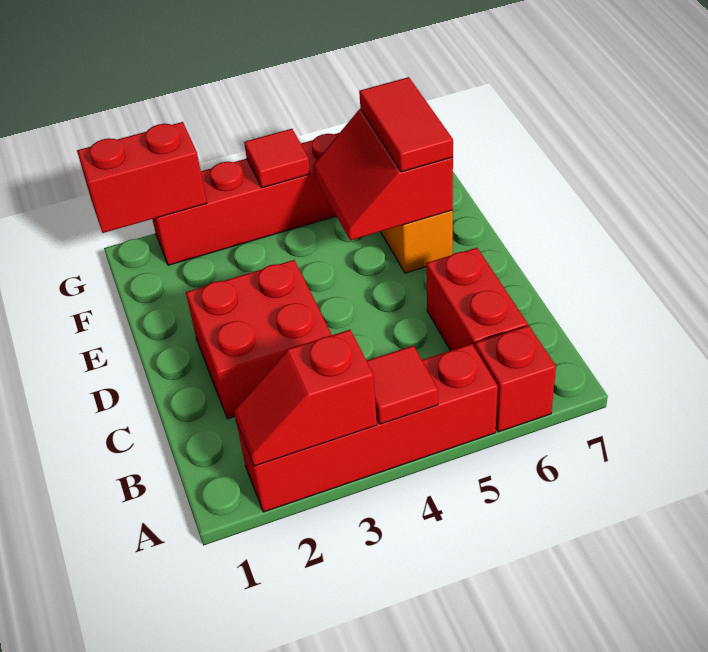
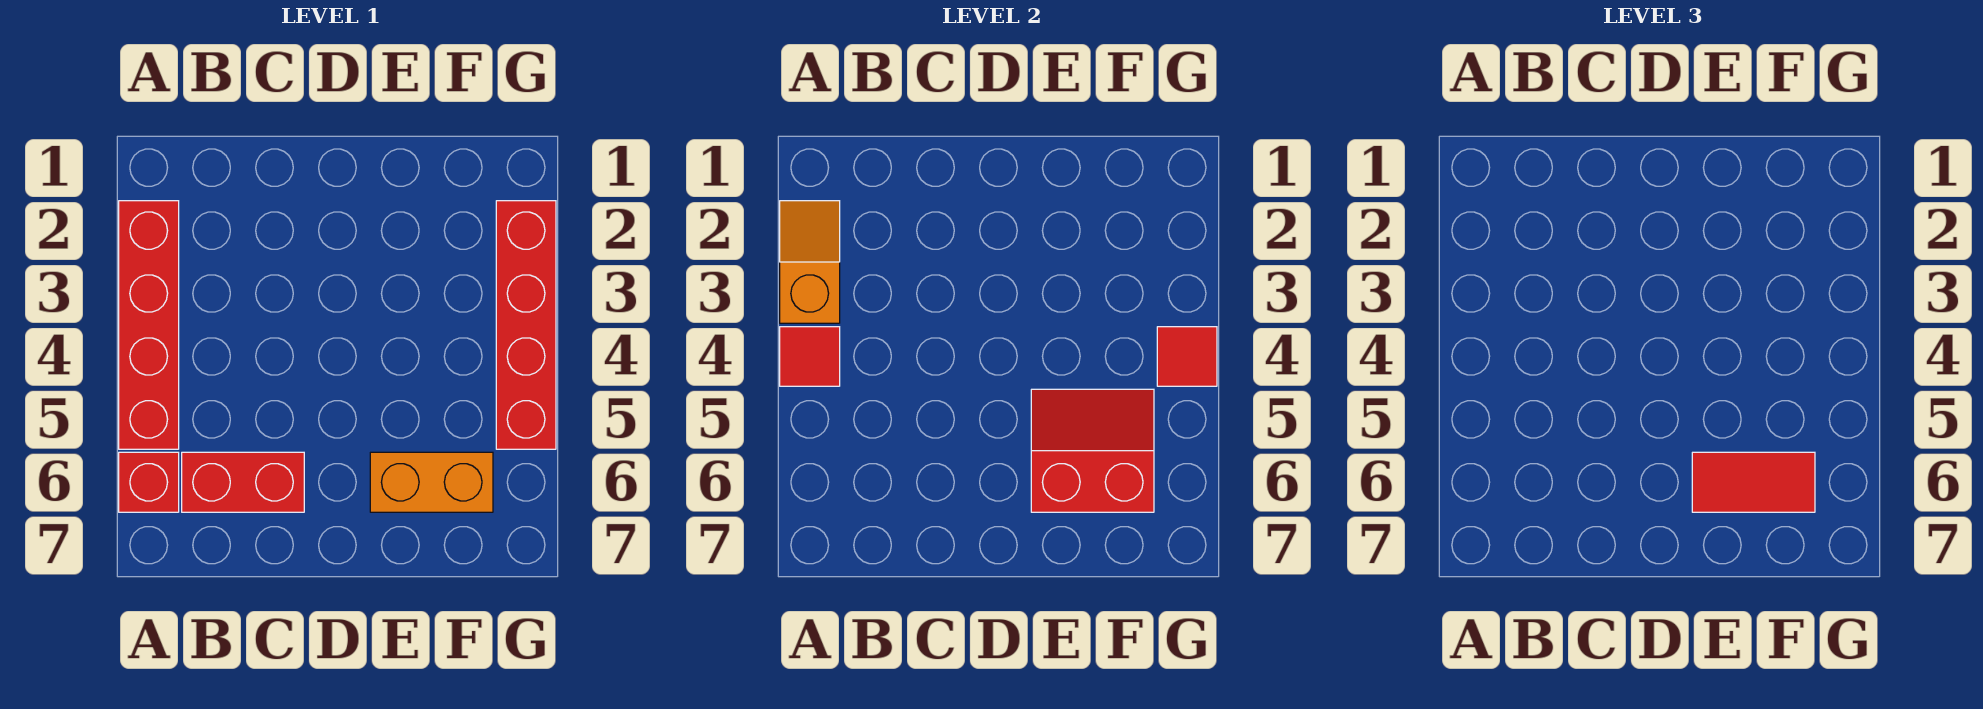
red 1x2 slope [234,330,377,466] -> orange 1x2 slope [780,201,840,323]
red 2x2 brick [186,260,332,419] -> none
red 1x2 brick [77,122,207,233] -> none

